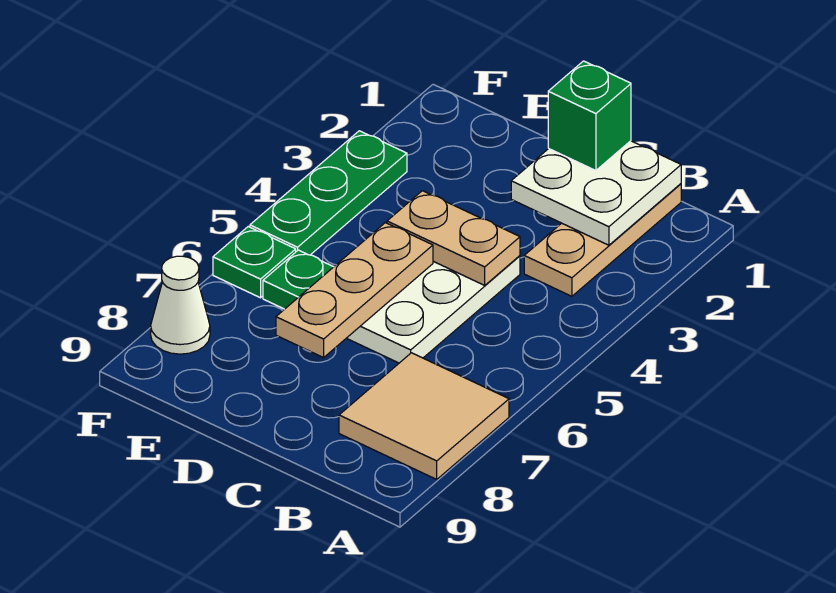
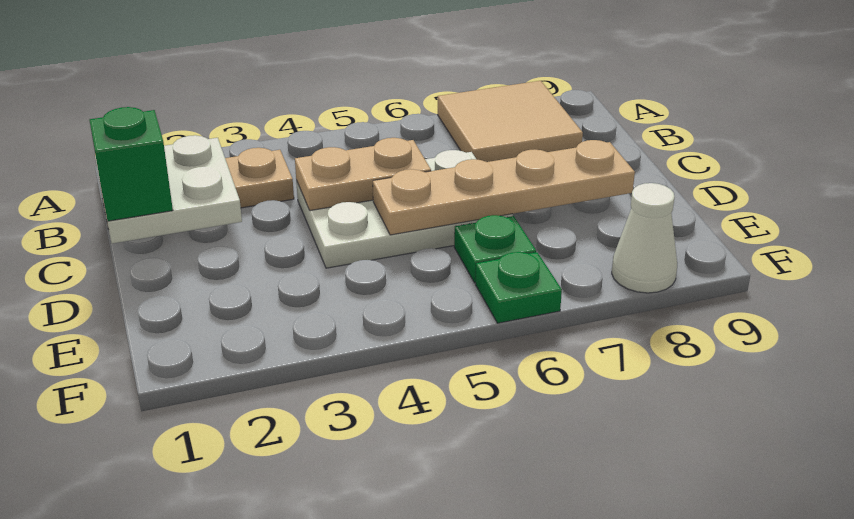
tan 1x2 plate [387,191,520,285] -> tan 1x2 plate turned to [295,138,431,211]
tan 1x3 plate [276,223,433,358] -> tan 1x4 plate [373,140,635,235]
green 1x3 plate [250,131,407,255] -> none

